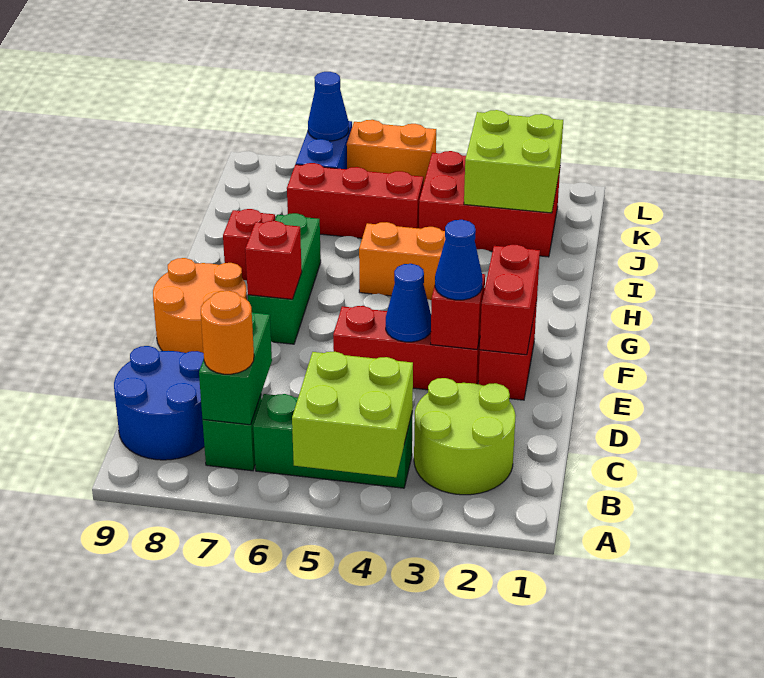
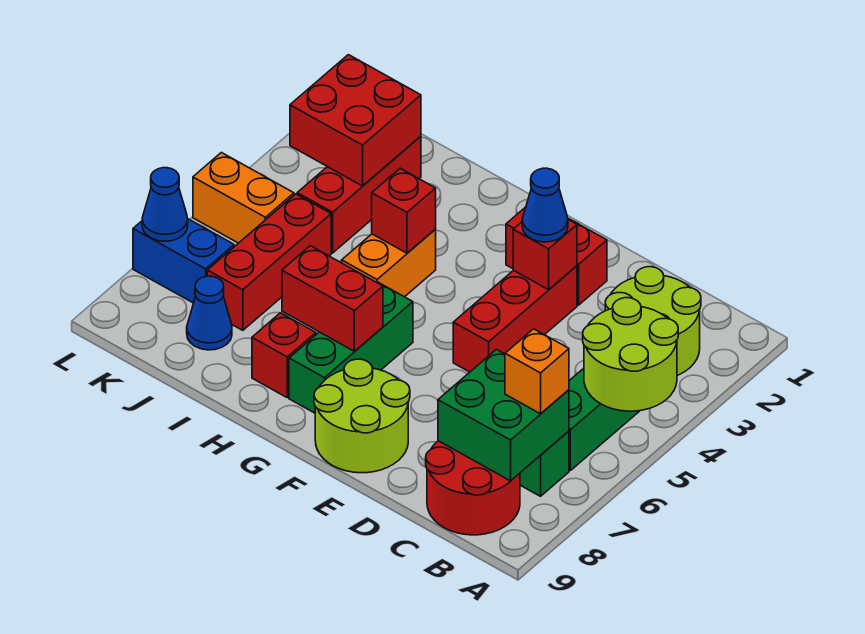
lime 2x2 brick [292,352,413,477] -> lime 2x2 round brick [583,298,678,411]
green 1x2 brick [199,313,272,425] -> green 2x2 brick [438,350,569,481]
orange 1x1 round brick [201,291,254,374] -> orange 1x1 brick [505,329,569,414]
blue 2x2 round brick [114,346,204,460] -> red 2x2 round brick [426,441,520,535]
red 1x2 brick [480,245,540,355] -> red 1x2 brick moved to [282,246,383,351]
blue 1x1 cone [386,264,431,342] -> blue 1x1 cone moved to [187,276,232,350]
orange 2x2 round brick [153,258,247,353] -> lime 2x2 round brick [314,359,410,473]
green 1x3 brick [248,213,321,344] -> green 1x3 brick turned to [289,282,413,413]
red 1x1 brick [245,221,302,299] -> red 1x1 brick moved to [372,168,436,253]
red 2x3 brick [419,151,560,257] -> red 1x3 brick [297,136,421,253]
lime 2x2 brick [464,110,563,213] -> red 2x2 brick [290,55,421,186]
orange 1x2 brick [347,120,436,184] -> orange 1x2 brick turned to [193,153,294,243]

